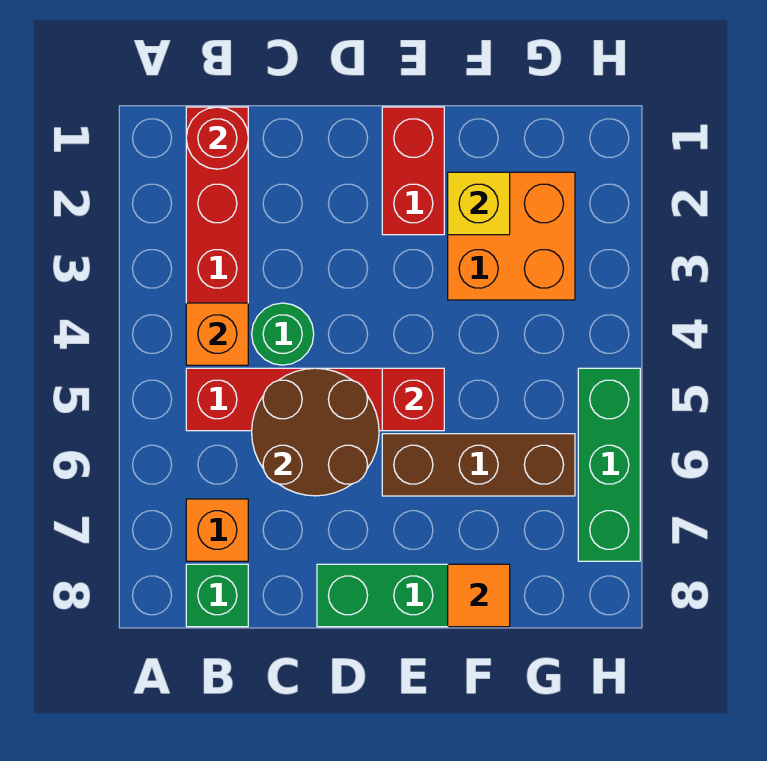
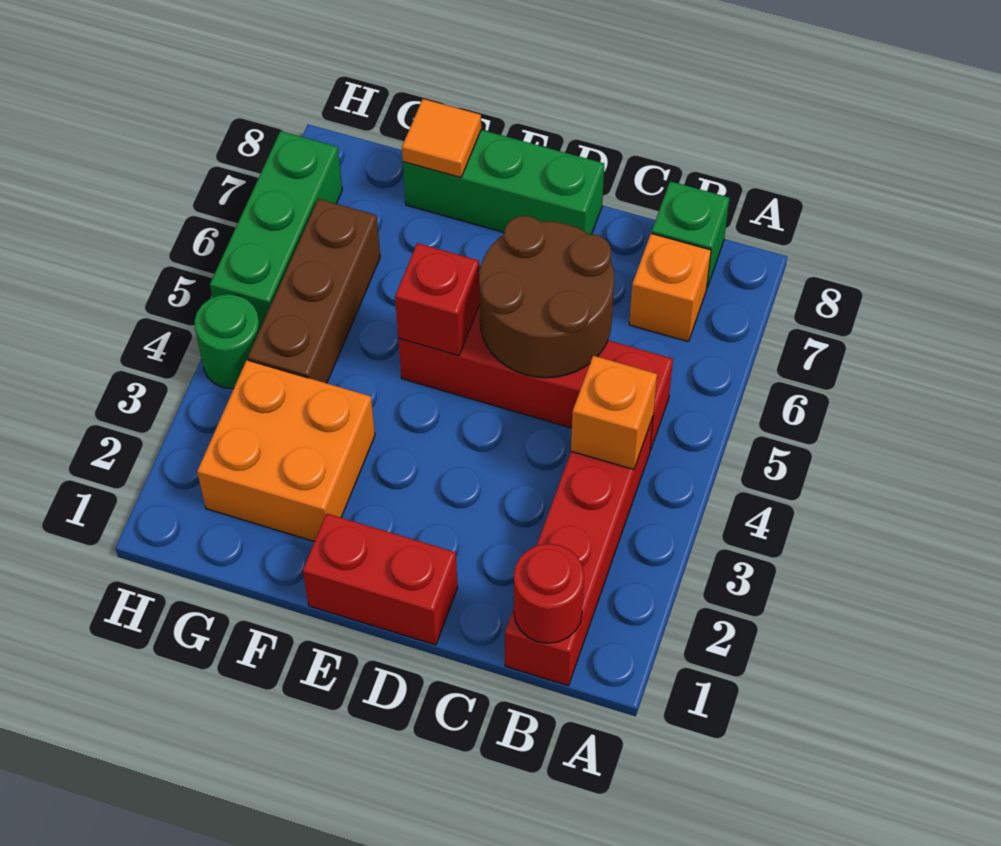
green 1x1 round brick [252,303,314,365] -> green 1x1 round brick moved to [194,294,260,389]
red 1x2 brick [382,107,444,235] -> red 1x2 brick turned to [303,513,458,645]
brown 1x3 brick [382,434,575,496] -> brown 1x3 brick turned to [248,199,380,383]
yellow 1x1 brick [448,172,510,235] -> none

